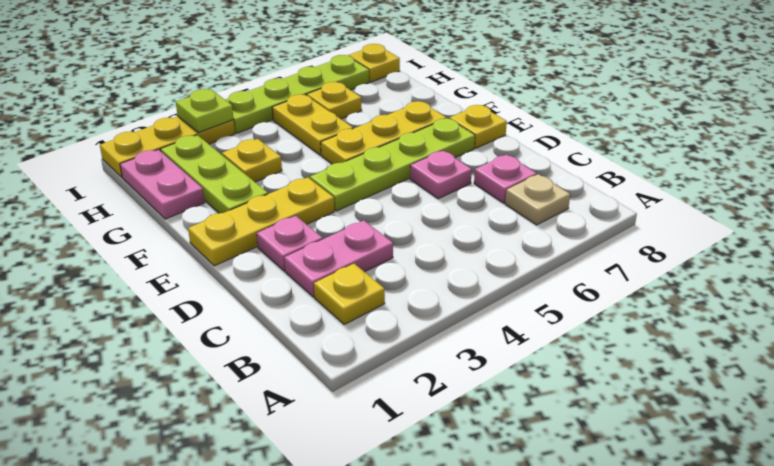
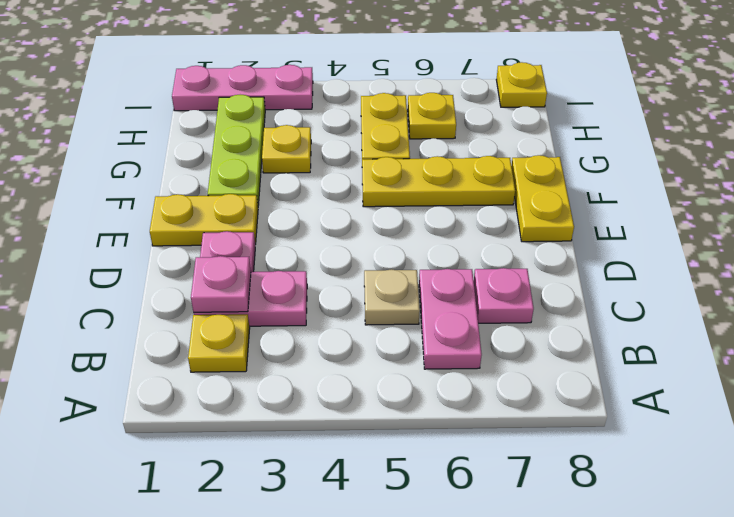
tan 1x1 plate [505,174,570,225] -> tan 1x1 plate moved to [364,269,420,325]
pink 1x1 plate [410,151,472,199] -> pink 1x1 plate moved to [191,256,251,312]
yellow 1x3 plate [188,177,334,266] -> yellow 1x2 plate [150,194,258,246]
lime 1x4 plate [310,118,475,211] -> none
yellow 1x1 plate [449,105,507,148] -> yellow 1x2 plate [511,155,574,242]
pink 1x2 plate [120,149,205,219] -> pink 1x2 plate moved to [419,269,482,369]
yellow 1x3 plate [100,117,235,177] -> pink 1x3 plate [172,65,313,111]
lime 1x1 plate [176,89,234,133] -> none
lime 1x4 plate [225,55,369,133] -> none

